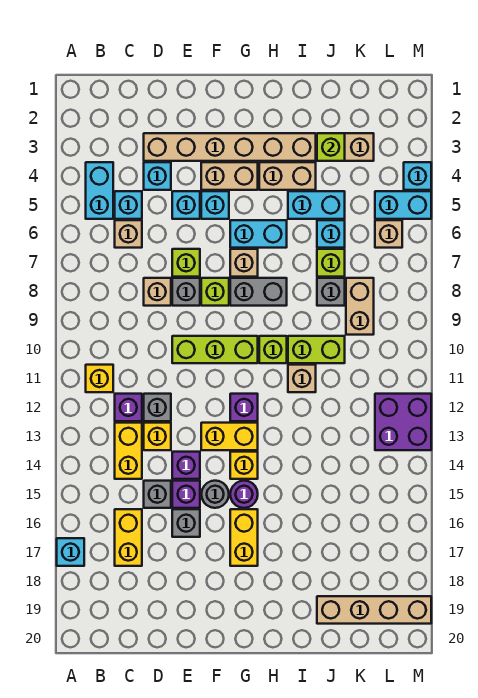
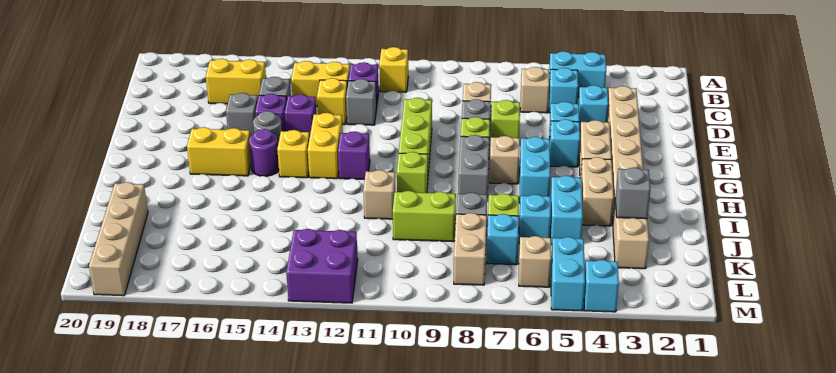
cyan 1x1 brick [57,538,84,566] -> cyan 1x1 brick moved to [487,214,519,265]
lime 1x2 brick [288,336,345,363] -> lime 1x2 brick turned to [393,191,456,242]
lime 1x1 brick [317,133,345,161] -> grey 1x1 brick [615,168,650,219]
tan 1x2 brick [346,278,374,335] -> tan 1x2 brick turned to [454,213,487,285]

